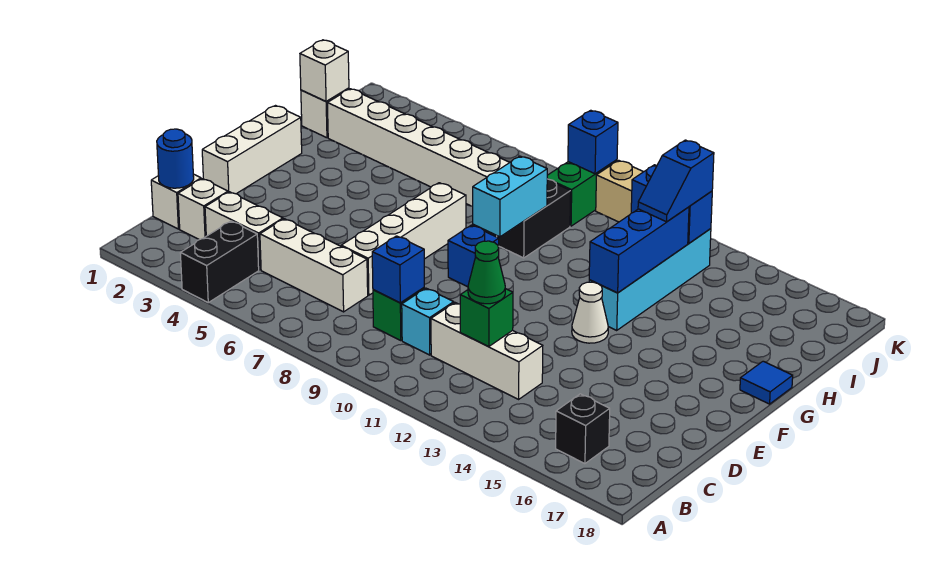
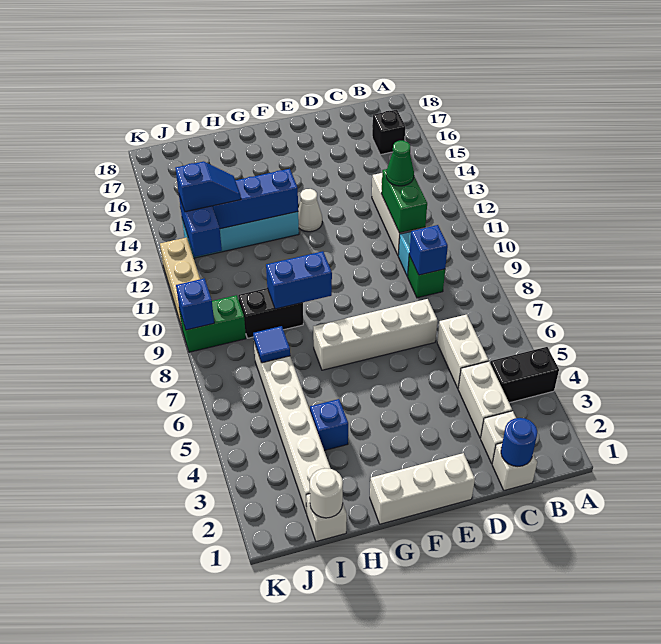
white 1x3 brick [260,219,368,312] -> white 1x2 brick [437,314,489,388]
green 1x1 brick [460,289,513,347] -> green 1x2 brick [381,169,427,233]
blue 1x1 brick [448,225,499,287] -> blue 1x1 brick moved to [310,399,348,451]
cyan 1x2 brick [473,156,547,237] -> blue 1x2 brick [266,251,332,309]
blue 1x1 tile [740,361,793,404] -> blue 1x1 tile moved to [253,326,290,363]
white 1x1 brick [300,40,349,101] -> white 1x1 round brick [310,468,343,518]

